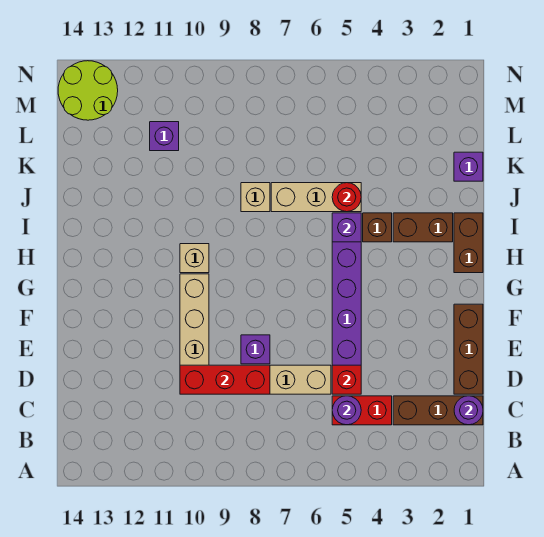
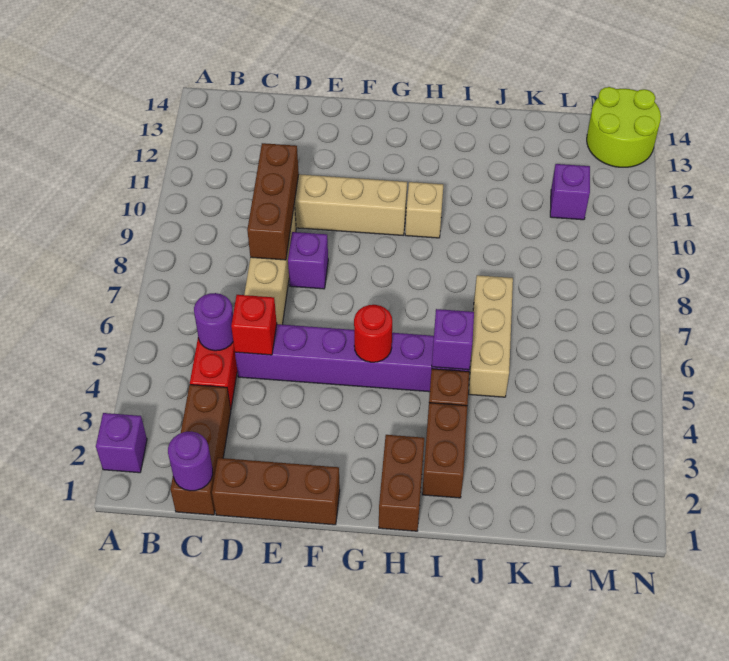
red 1x3 brick [180,365,270,394] -> brown 1x3 brick [247,143,299,260]
brown 1x2 brick [454,213,483,273] -> brown 1x2 brick turned to [379,435,424,531]
red 1x1 round brick [332,183,361,212] -> red 1x1 round brick moved to [354,305,392,362]
tan 1x1 brick [241,183,270,212] -> none
purple 1x1 brick [454,152,483,181] -> purple 1x1 brick moved to [96,413,147,473]

